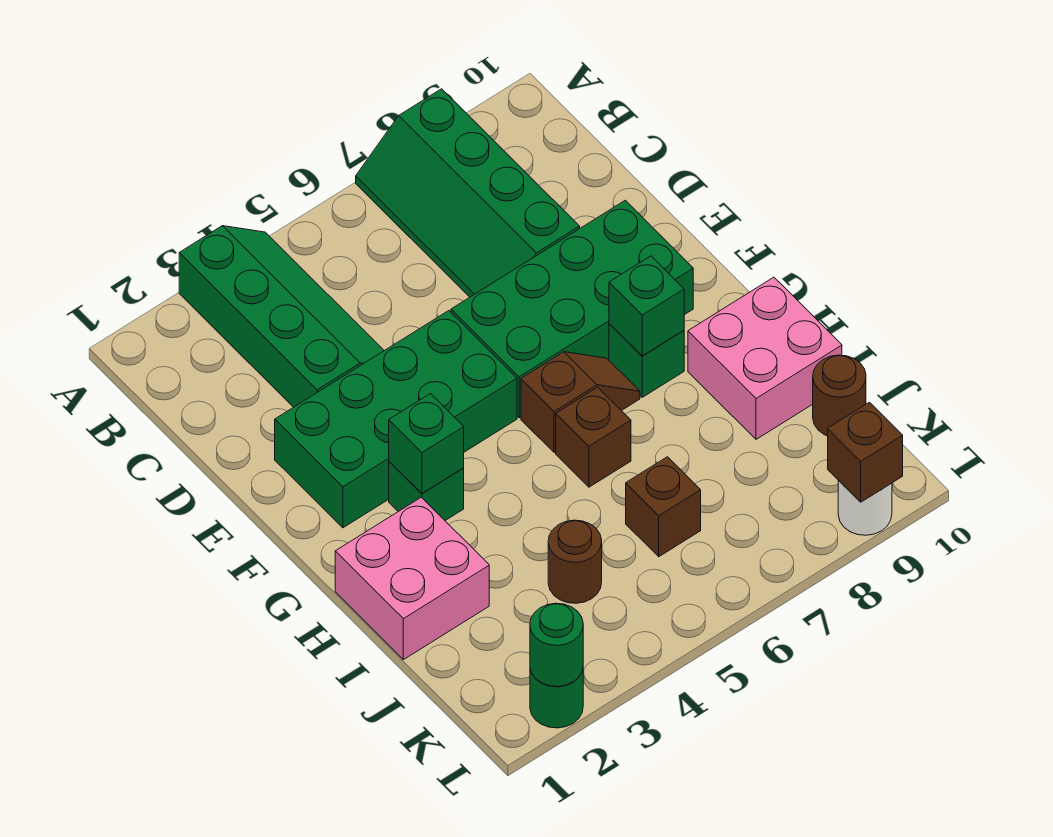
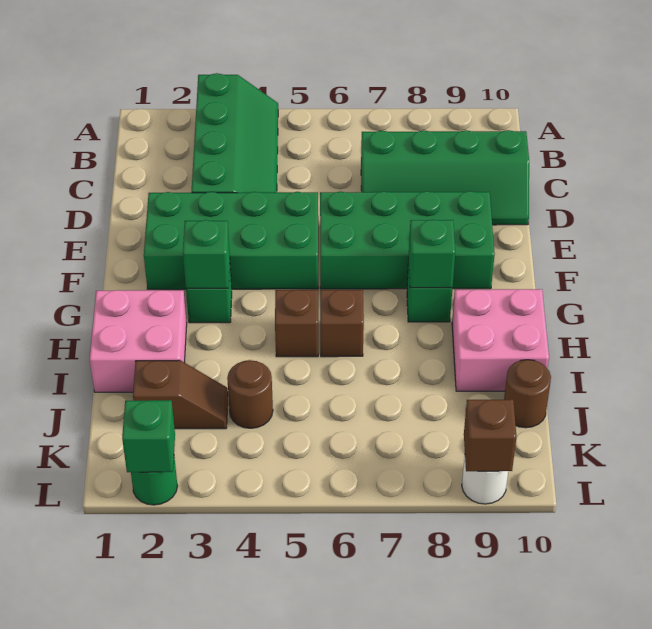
green 2x4 slope [356,89,580,297] -> green 2x4 slope turned to [361,130,529,225]
brown 1x2 slope [521,352,640,452] -> brown 1x2 slope moved to [133,360,228,429]
brown 1x1 brick [626,457,701,557] -> brown 1x1 brick moved to [275,290,318,357]
green 1x1 round brick [530,603,583,687] -> green 1x1 brick [122,400,175,472]

